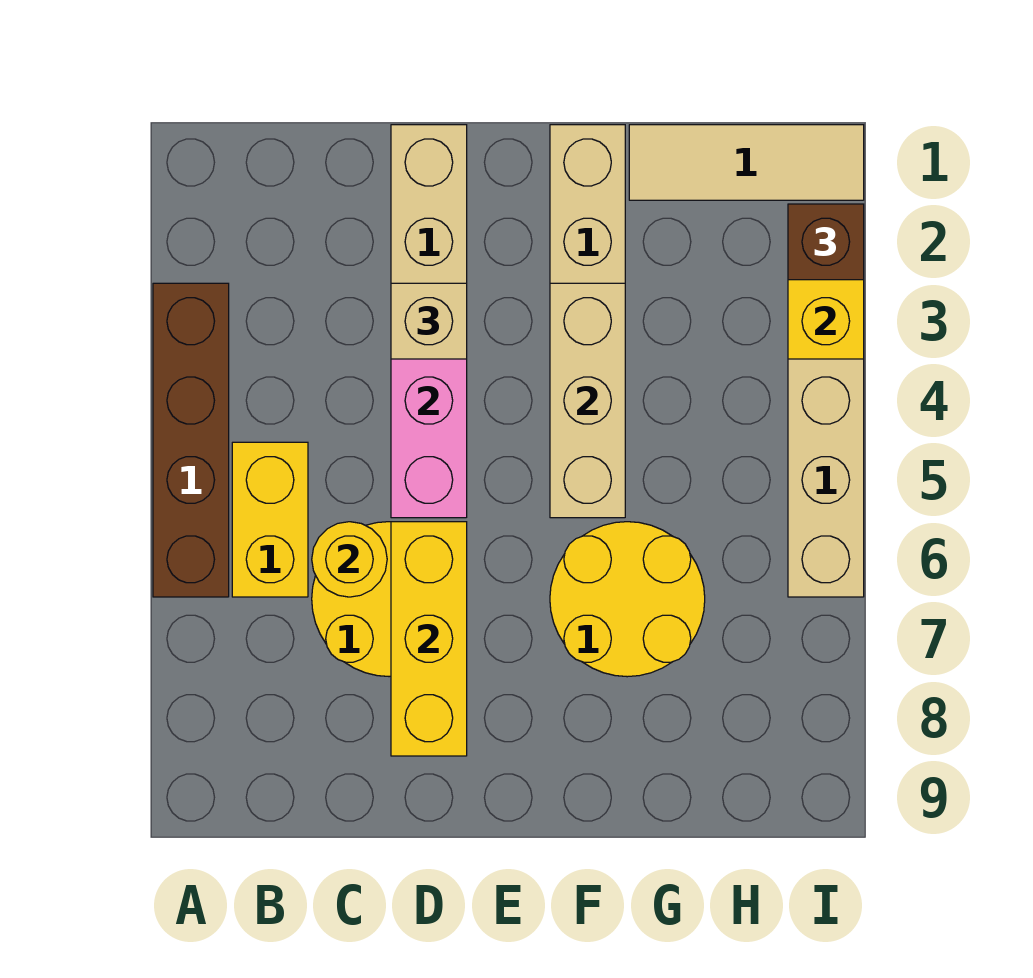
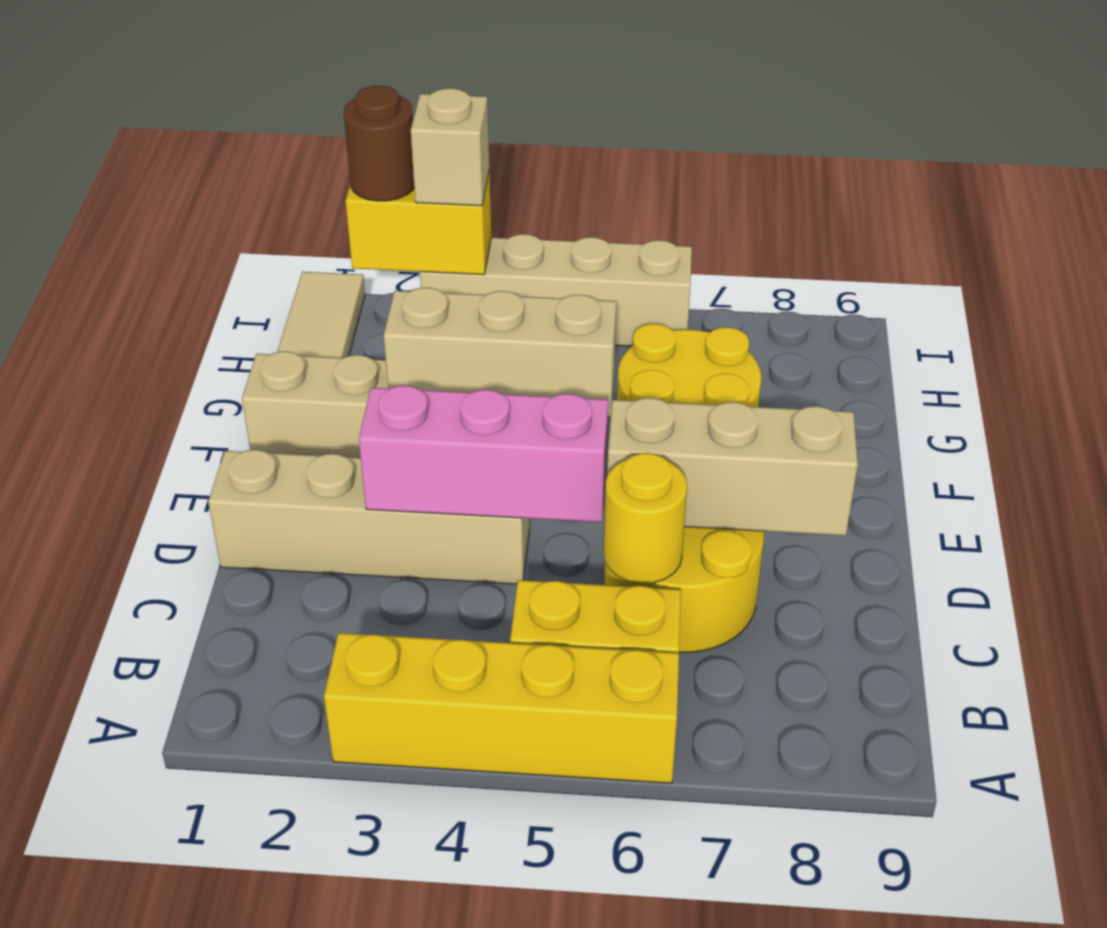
brown 1x4 brick [153,283,229,597] -> yellow 1x4 brick [324,633,679,783]
tan 1x1 brick [391,283,467,359] -> tan 1x1 brick moved to [411,88,489,206]
yellow 1x3 brick [391,522,467,756] -> tan 1x3 brick [607,398,858,536]
brown 1x1 brick [788,204,864,280] -> brown 1x1 round brick [344,86,414,201]

